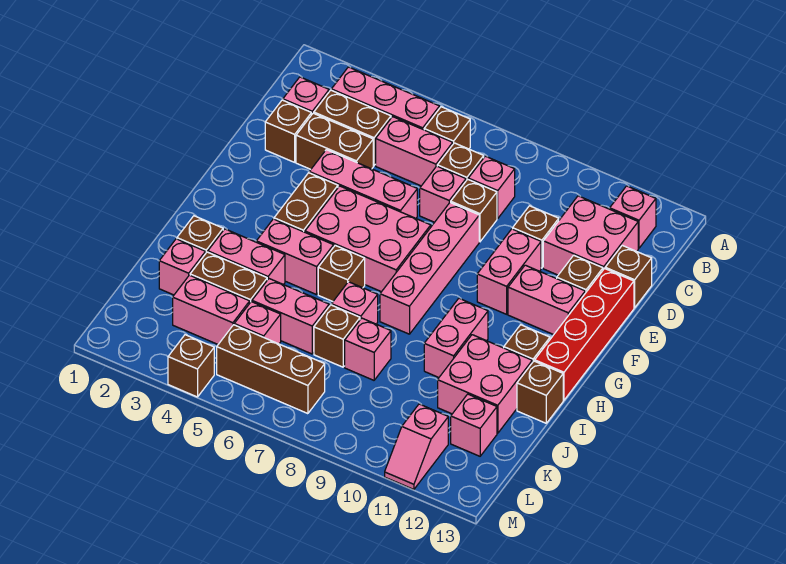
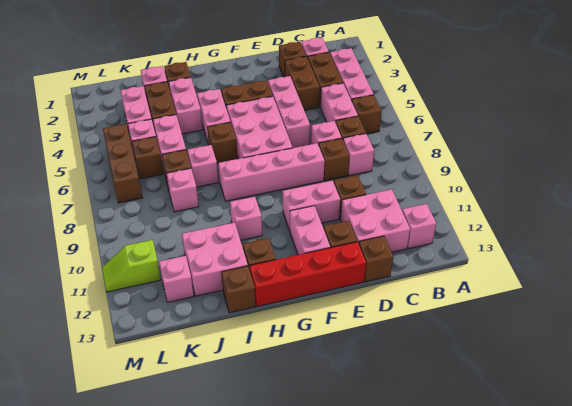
pink 1x2 brick [424,298,488,377] -> pink 1x1 brick [230,197,262,240]
pink 1x2 slope [385,404,448,489] -> lime 1x2 slope [102,240,161,292]
brown 1x1 brick [168,335,214,397] -> brown 1x1 brick moved to [132,137,163,179]

